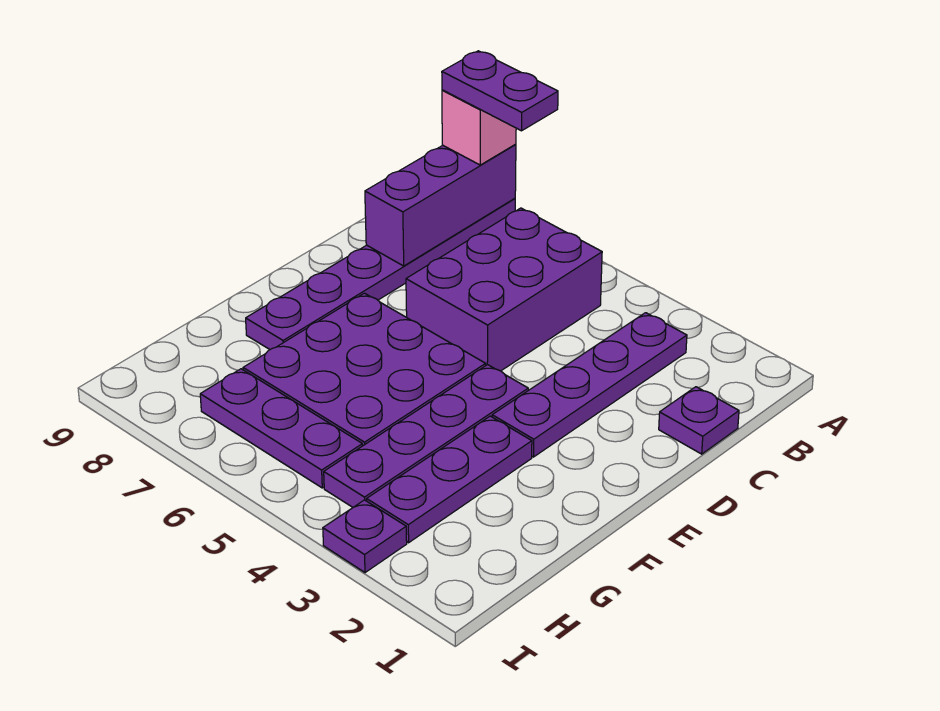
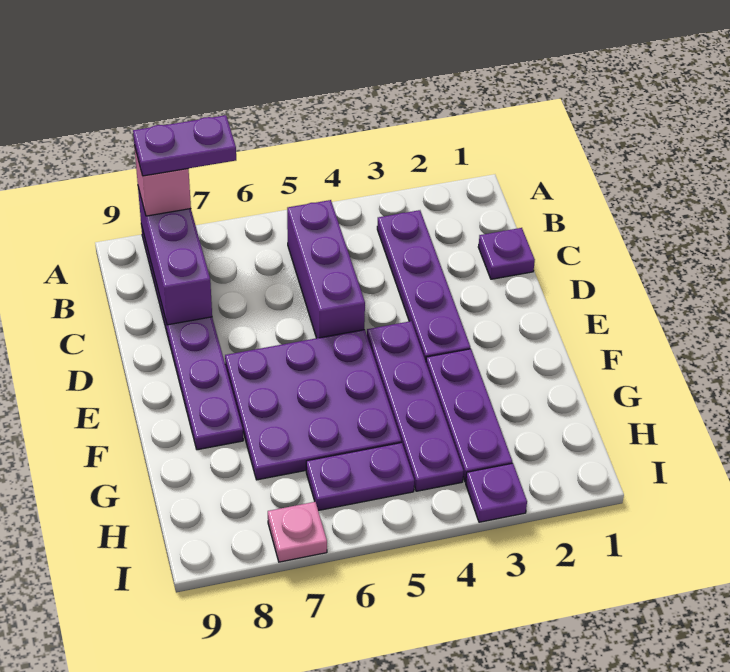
purple 2x3 brick [406,208,602,371] -> purple 1x3 brick [287,200,365,338]
purple 1x3 plate [200,369,363,488] -> purple 1x2 plate [306,443,414,511]
none -> pink 1x1 plate [268,502,327,562]

